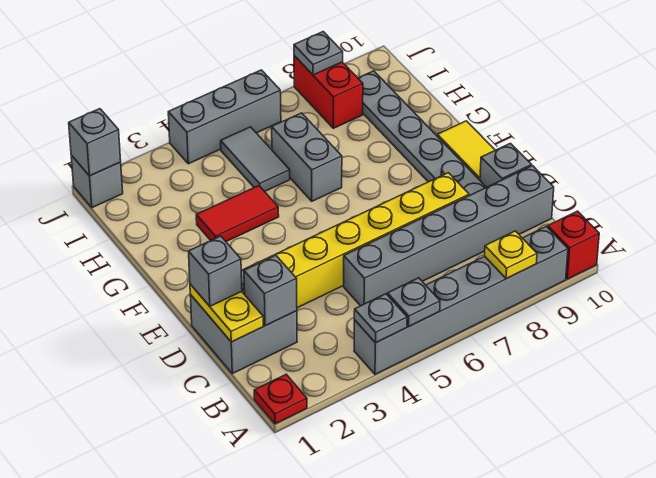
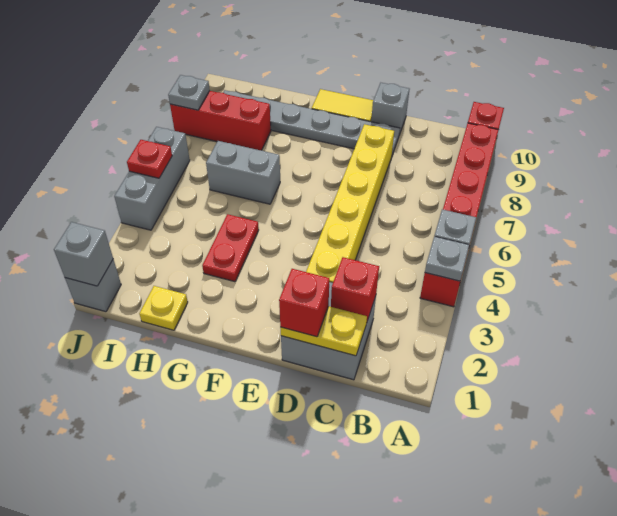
red 1x1 plate [254,374,307,424] -> red 1x1 plate moved to [127,140,172,178]
grey 1x6 brick [354,227,568,374] -> red 1x6 brick [420,123,498,307]
yellow 1x1 plate [485,231,537,279] -> yellow 1x1 plate moved to [139,286,188,330]
grey 1x1 brick [244,255,297,326] -> red 1x1 brick [331,257,379,323]
grey 1x6 brick [344,166,554,306] -> none
grey 1x1 brick [189,236,242,306] -> red 1x1 brick [279,269,329,337]
red 1x2 tile [196,186,279,242] -> red 1x2 plate [202,214,259,282]
grey 1x2 tile [221,127,290,192] -> none
red 1x2 brick [294,56,363,128] -> red 1x3 brick [170,91,271,150]

